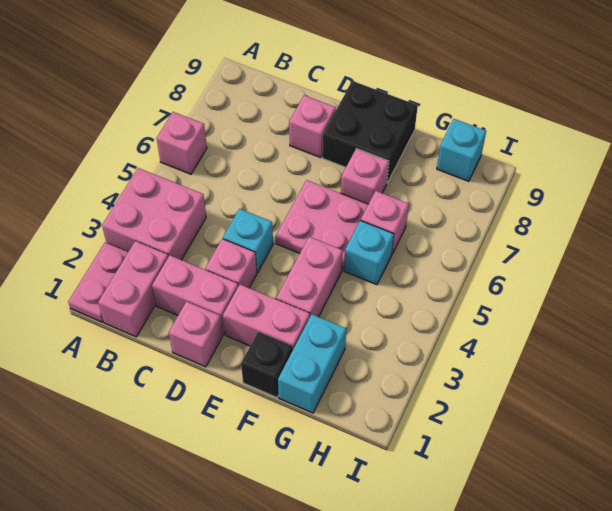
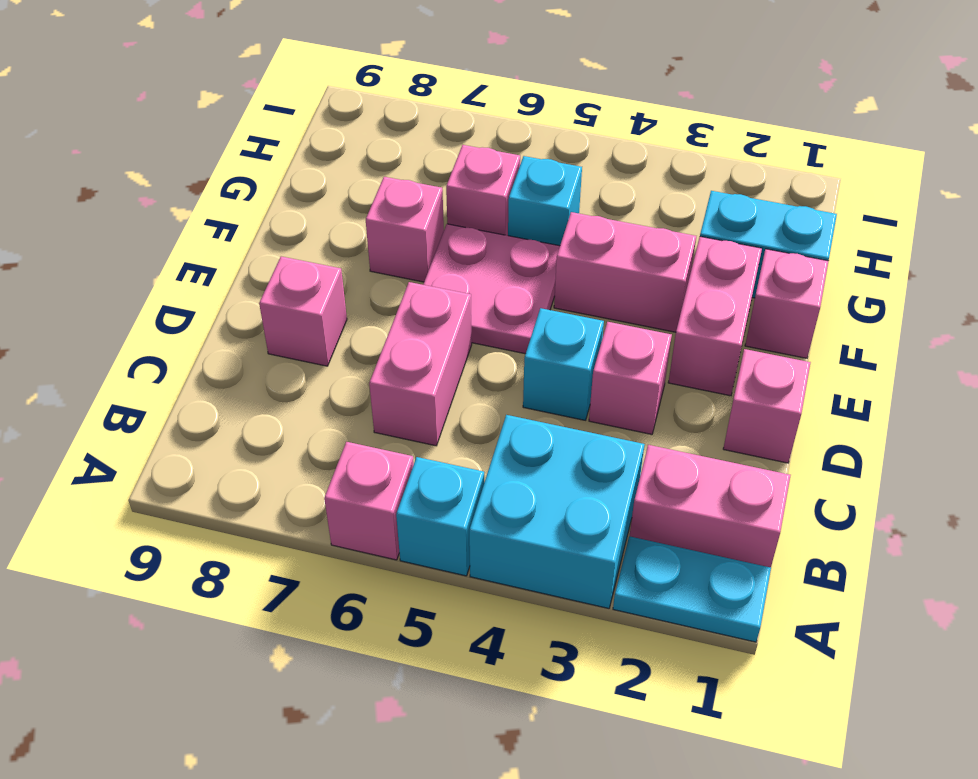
pink 1x2 plate [68,242,128,322] -> cyan 1x2 plate [613,536,771,642]
pink 2x2 brick [102,168,206,260] -> cyan 2x2 brick [469,415,645,608]
pink 1x2 brick [152,255,238,335] -> pink 1x2 brick moved to [369,282,472,446]
black 2x2 brick [322,81,418,183] -> none
black 1x1 brick [241,332,293,397] -> pink 1x1 brick [745,249,828,358]
cyan 1x1 brick [437,119,486,181] -> cyan 1x1 brick moved to [396,457,484,576]

